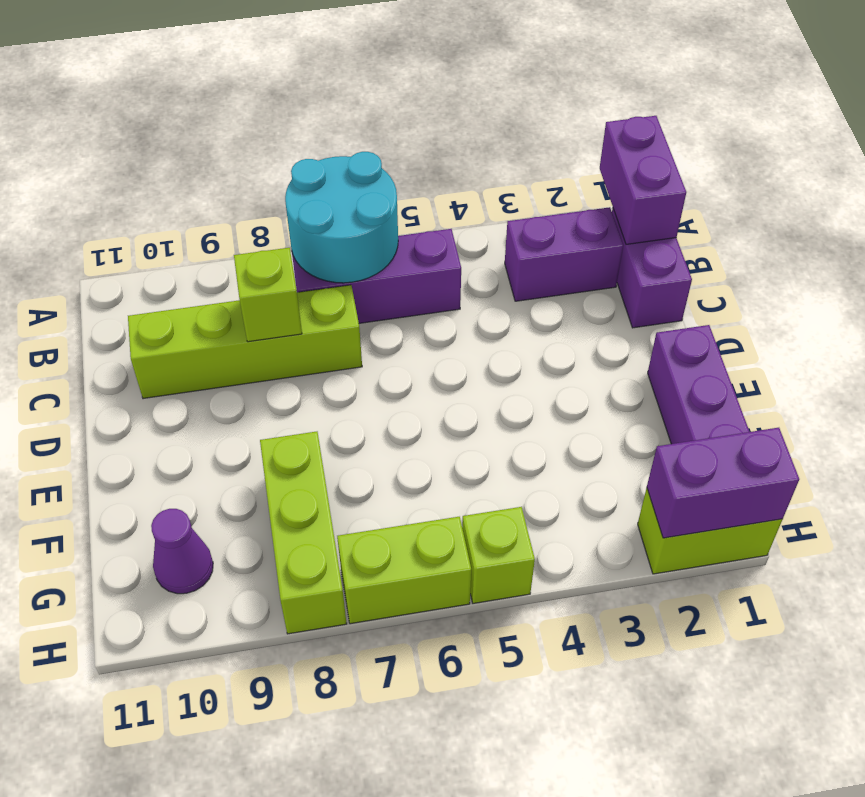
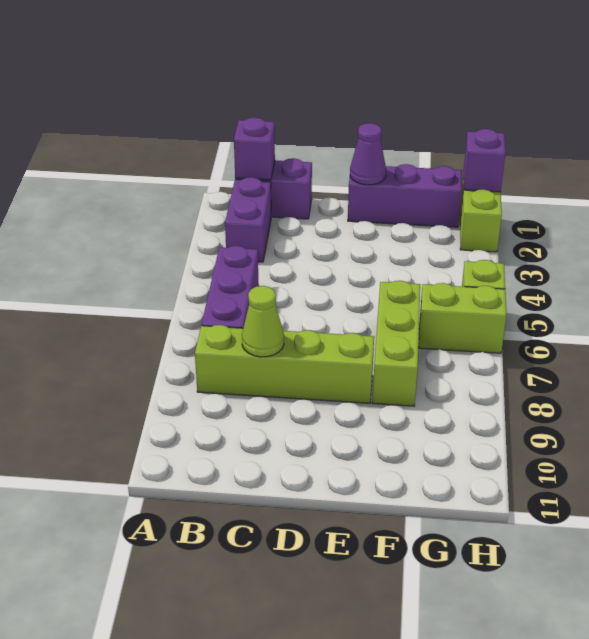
purple 1x2 brick [600,116,686,244] -> purple 1x1 brick [234,117,275,180]
cyan 2x2 round brick [285,152,398,283] -> none
lime 1x4 brick [128,285,362,399] -> lime 1x4 brick turned to [195,325,374,403]
lime 1x1 brick [234,248,302,342] -> lime 1x1 cone [242,286,284,357]
lime 1x3 brick [260,432,347,634] -> lime 1x3 brick turned to [372,281,420,406]
purple 1x1 cone [151,509,213,594] -> purple 1x1 cone moved to [350,123,386,185]
purple 1x2 brick [647,428,799,538] -> purple 1x1 brick [464,129,505,192]
lime 1x2 brick [337,517,471,624] -> lime 1x2 brick turned to [419,283,507,353]

